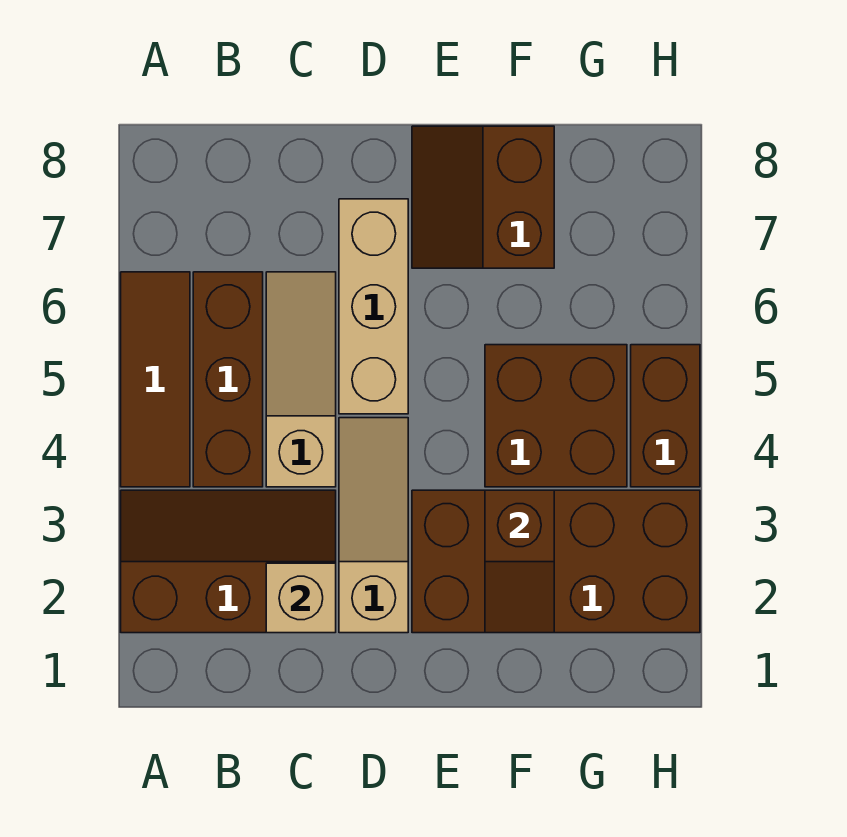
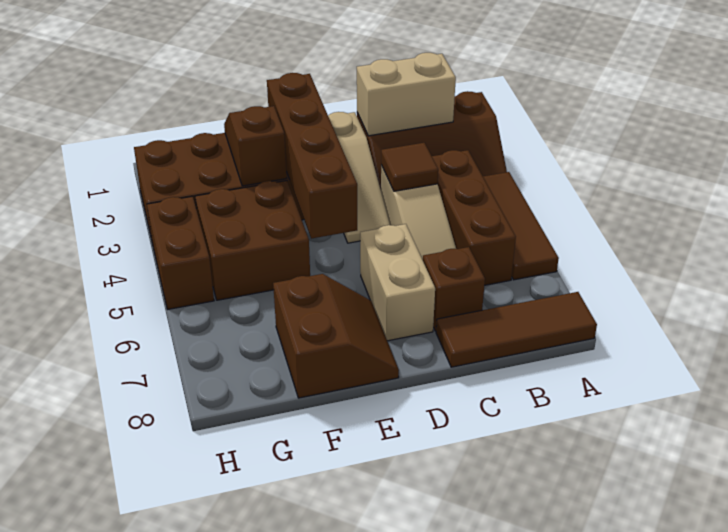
none -> brown 1x3 tile [436,292,597,367]
tan 1x1 brick [266,563,336,633] -> tan 1x2 brick [357,53,456,136]
none -> brown 1x1 tile [381,143,438,191]
none -> brown 1x1 brick [423,247,485,331]
tan 1x3 brick [339,199,408,414] -> tan 1x2 brick [360,224,435,341]
none -> brown 1x4 brick [267,73,357,239]

